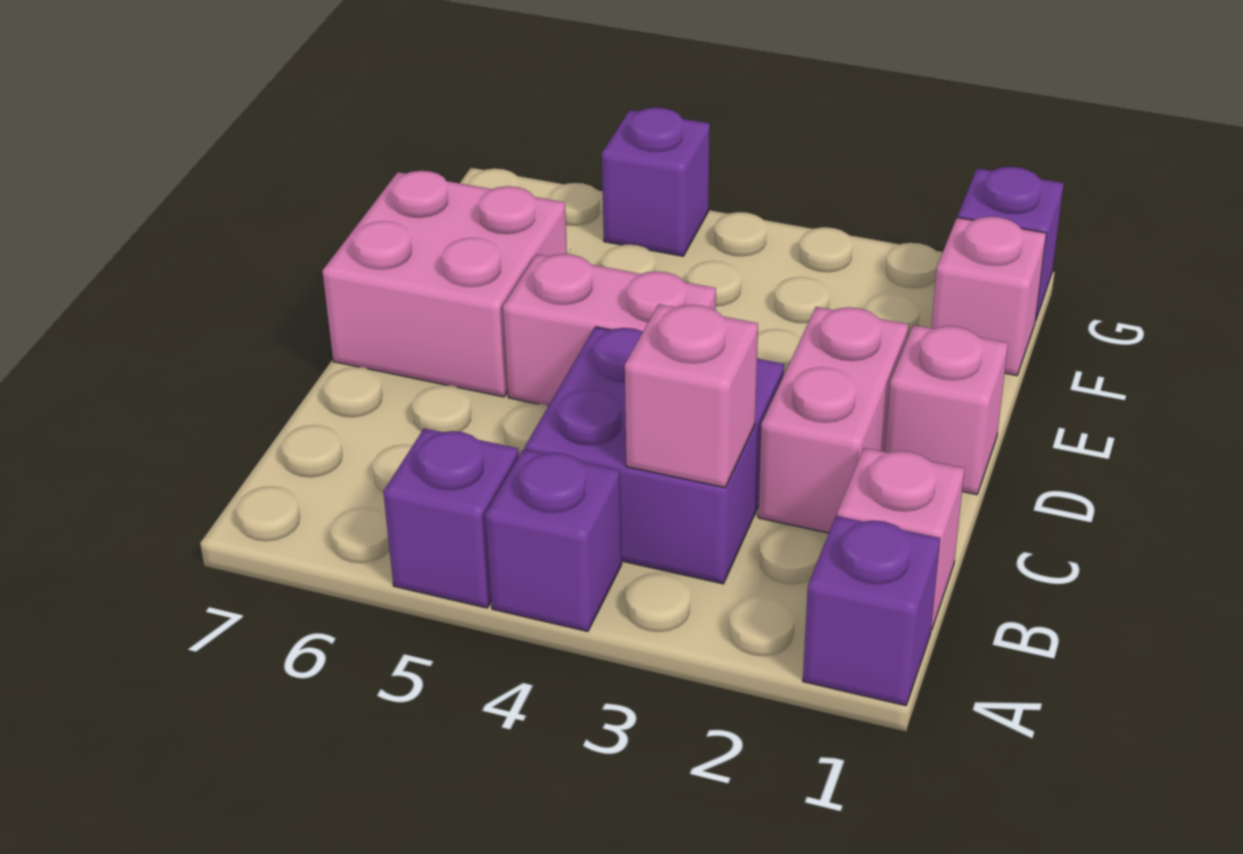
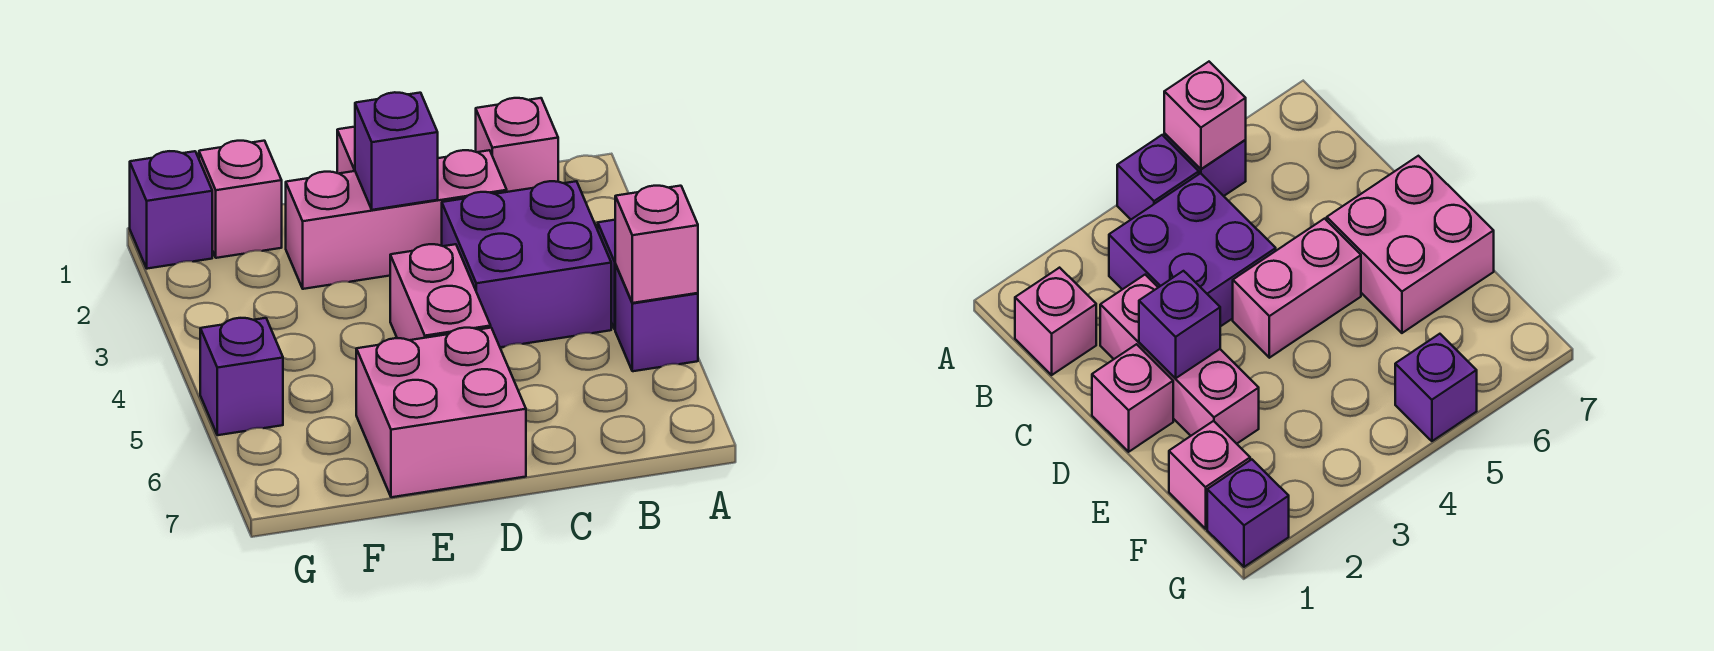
purple 1x1 brick [803,516,940,706] -> purple 1x1 brick moved to [355,92,438,210]
pink 1x1 brick [625,304,758,487] -> pink 1x1 brick moved to [615,186,698,303]
pink 1x2 brick [758,307,908,533] -> pink 1x3 brick [286,150,507,289]

